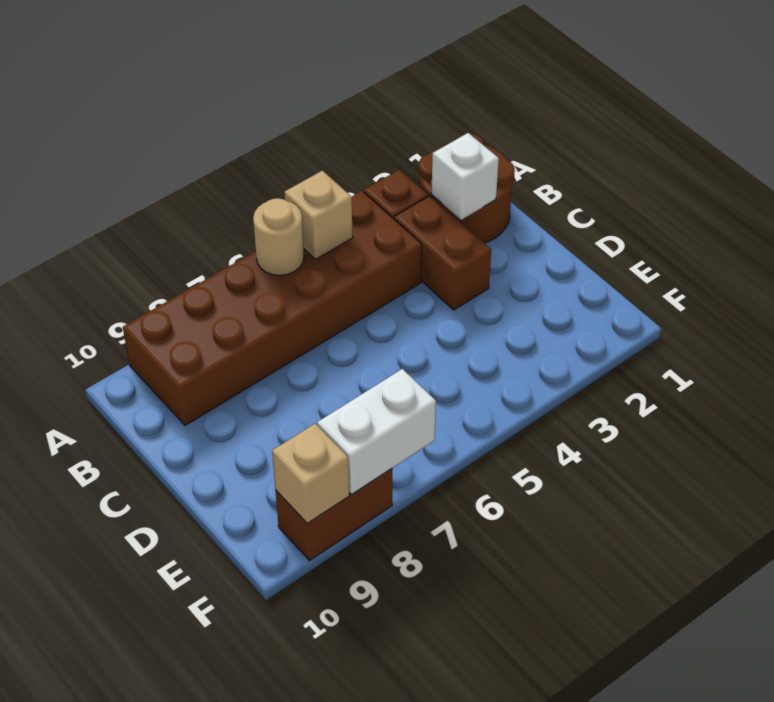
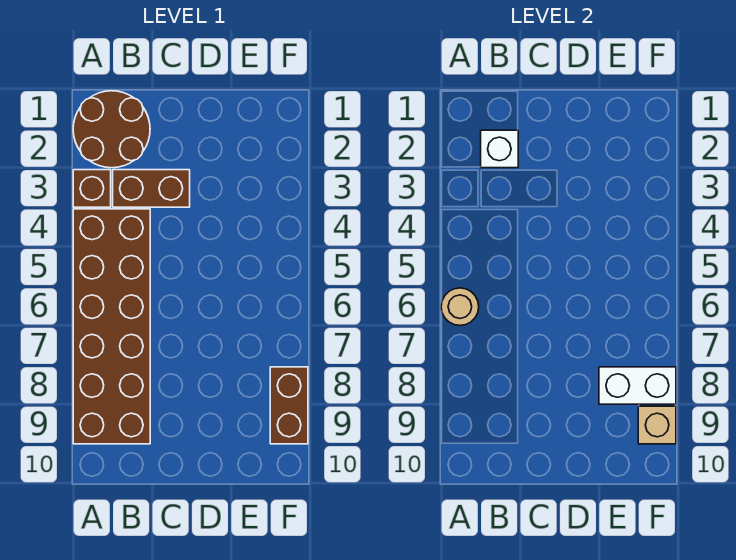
tan 1x1 brick [284,171,353,259] -> none
white 1x2 brick [317,369,436,495] -> white 1x2 brick turned to [599,367,676,404]

